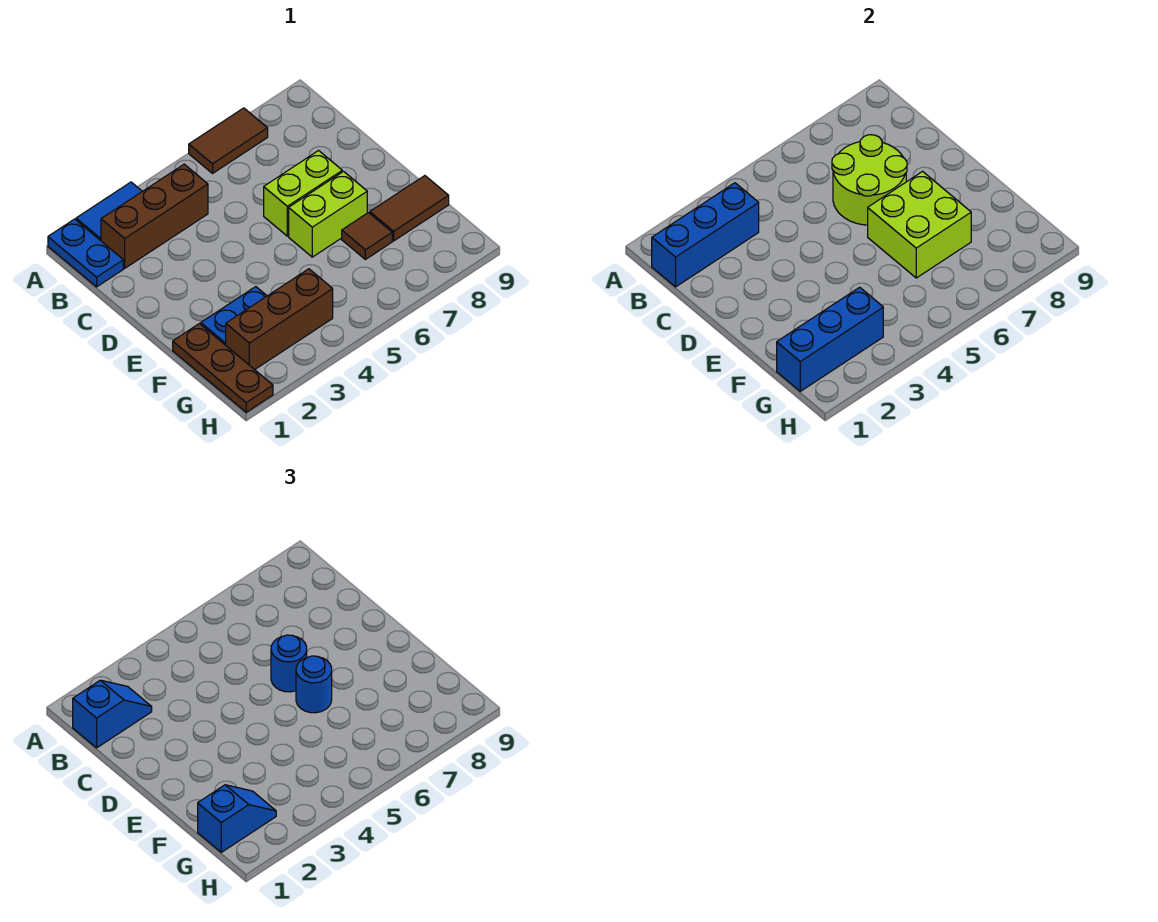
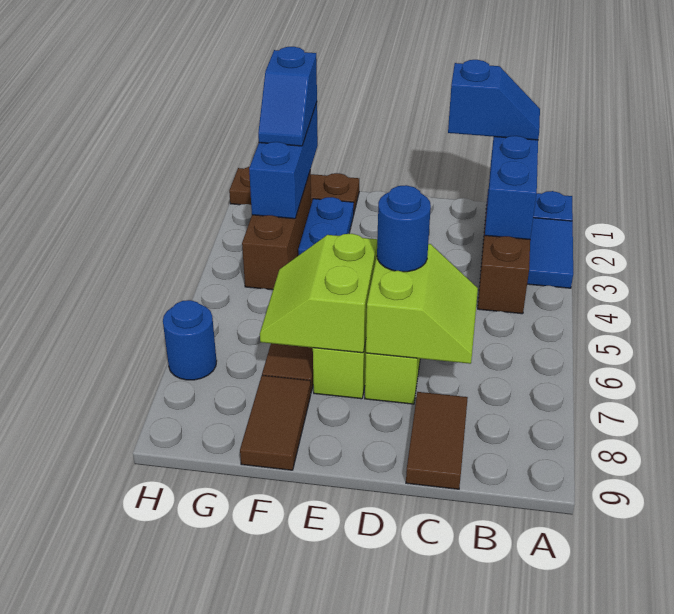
brown 1x2 tile [189,108,268,173] -> brown 1x2 tile moved to [406,392,468,489]
blue 1x2 slope [73,680,152,748] -> blue 1x2 slope turned to [448,60,540,140]
lime 2x2 round brick [832,135,907,225] -> lime 2x2 slope [366,244,478,364]
lime 2x2 brick [868,172,971,278] -> lime 2x2 slope [260,234,377,353]
blue 1x1 round brick [296,656,332,713] -> blue 1x1 round brick moved to [163,300,217,380]

